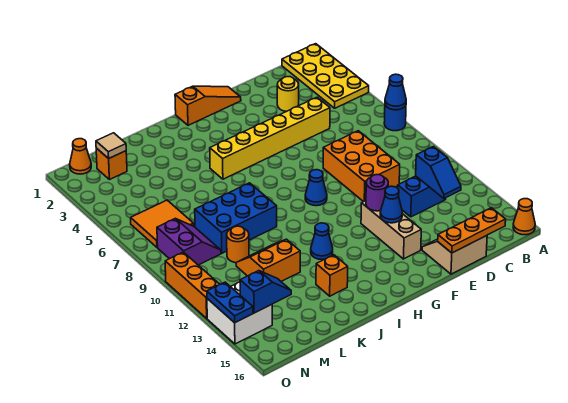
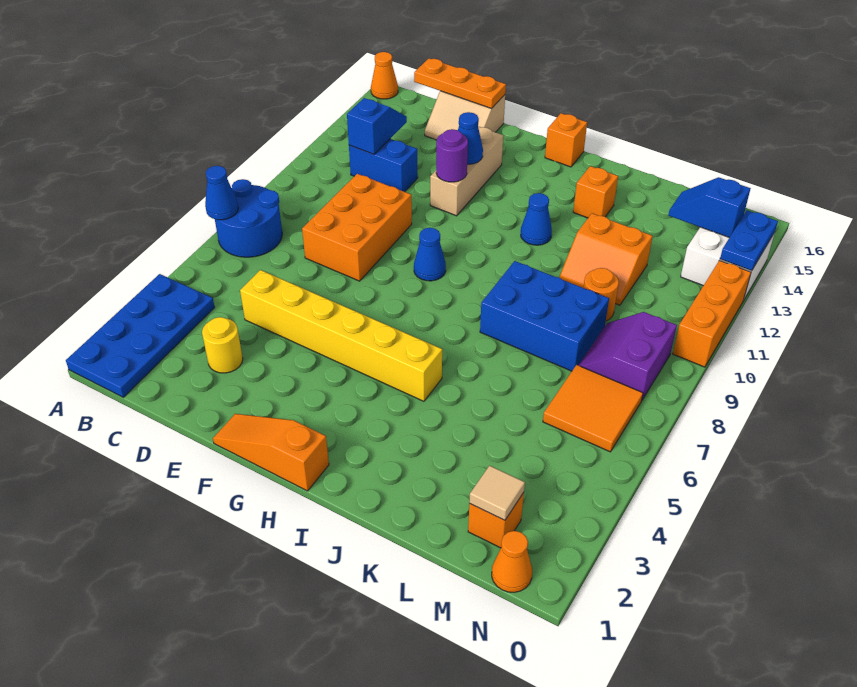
yellow 2x4 plate [282,44,369,108] -> blue 2x4 plate [66,274,215,397]
blue 1x1 round brick [384,105,406,131] -> blue 2x2 round brick [215,179,282,257]
none -> orange 1x1 brick [545,113,587,167]

